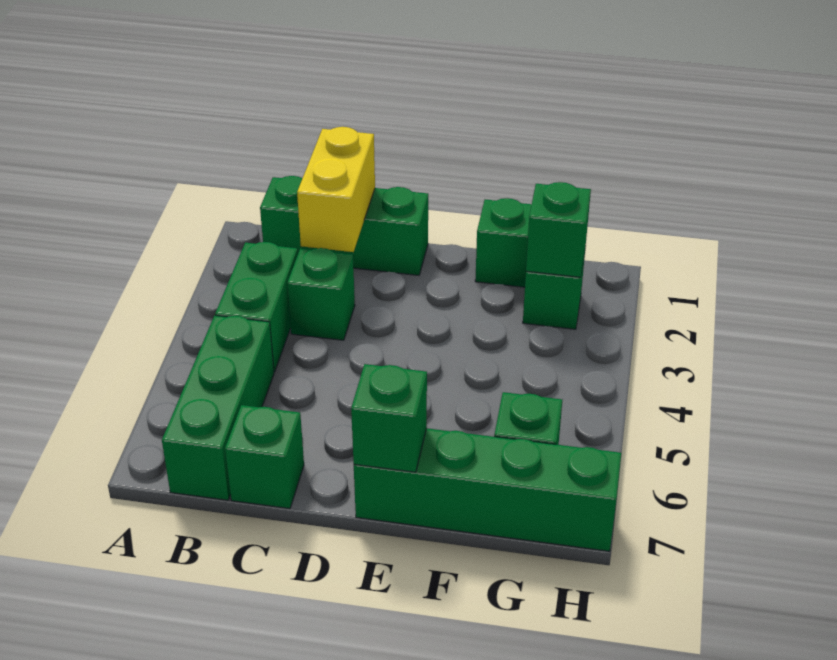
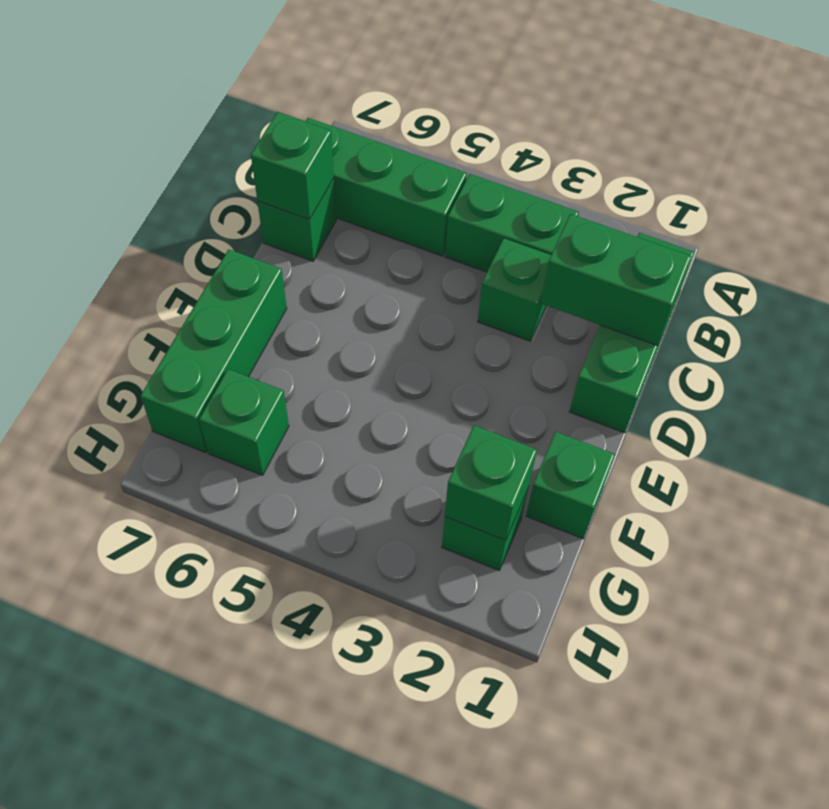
yellow 1x2 brick [297,127,375,252] -> green 1x2 brick [541,214,691,346]
green 1x4 brick [354,428,621,551] -> green 1x3 brick [141,249,287,453]
green 1x1 brick [351,364,427,472] -> green 1x1 brick moved to [251,112,334,220]

